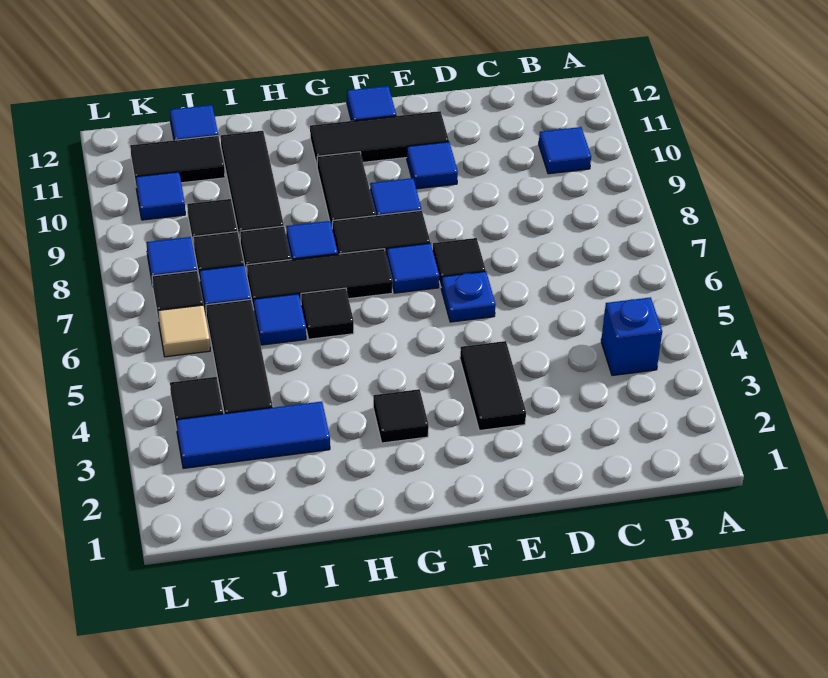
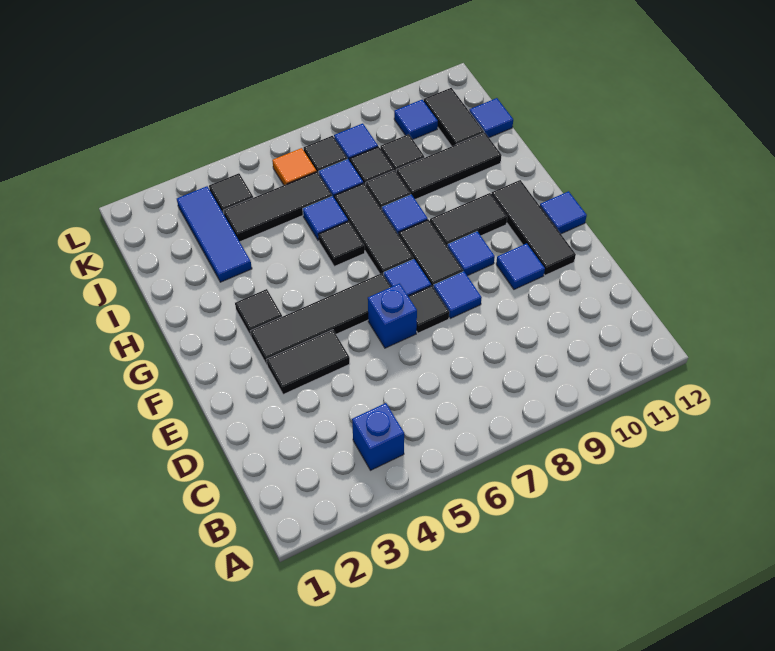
blue 1x1 tile [539,127,591,174] -> blue 1x1 tile moved to [433,271,482,318]
blue 1x1 plate [441,272,496,322] -> blue 1x1 brick [368,283,417,348]
none -> black 1x4 tile [251,273,391,365]
tan 1x1 tile [158,305,210,357] -> orange 1x1 tile [272,148,316,185]

